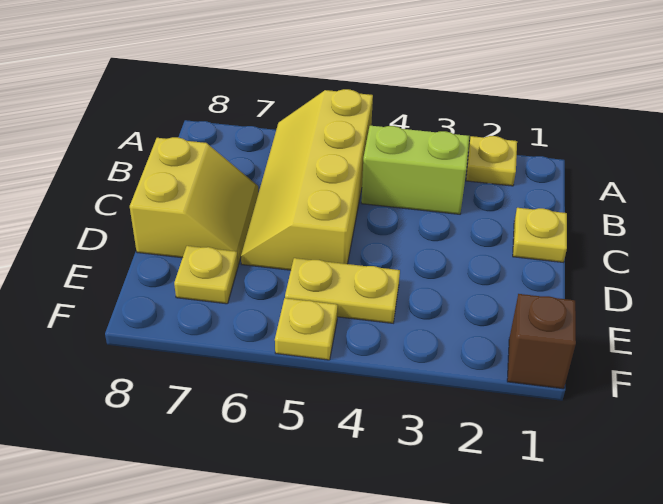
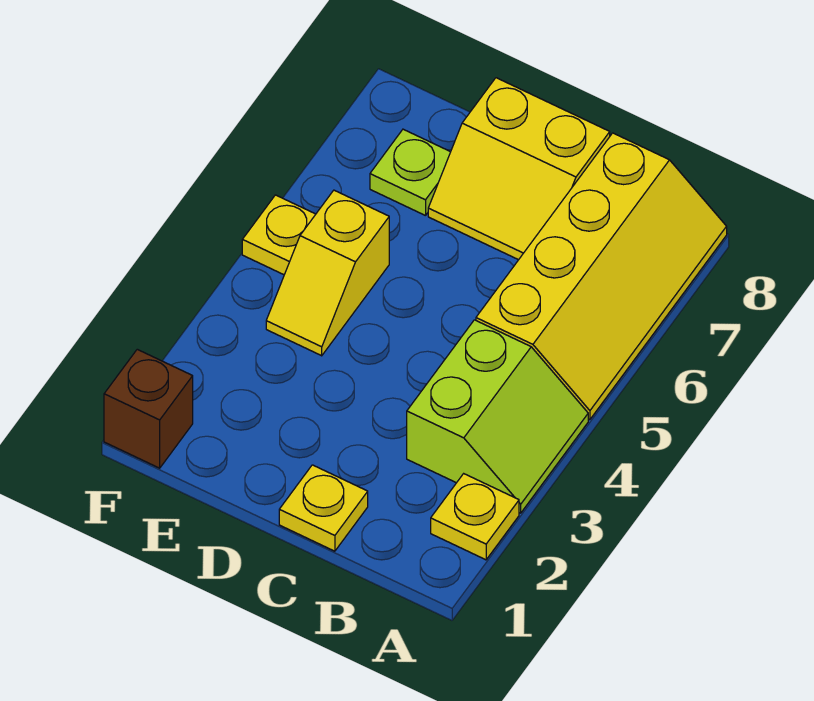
yellow 2x4 slope [241,89,373,270] -> yellow 2x4 slope turned to [476,133,727,420]
yellow 1x2 plate [285,258,400,323] -> yellow 1x2 slope [266,190,389,356]
yellow 1x1 plate [174,246,238,304] -> lime 1x1 plate [370,129,450,216]

